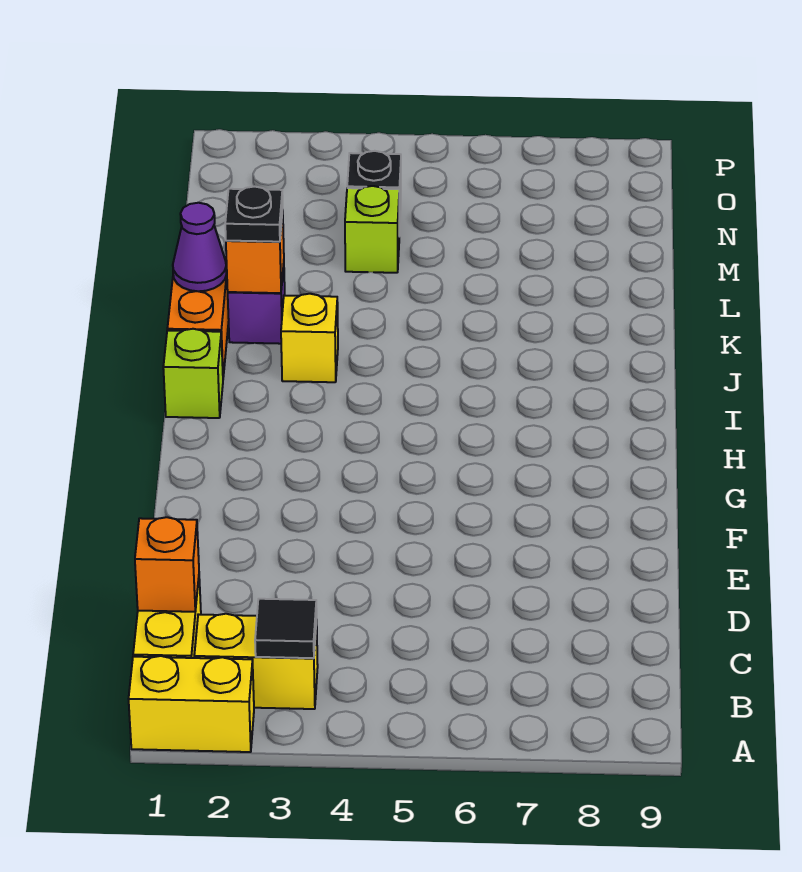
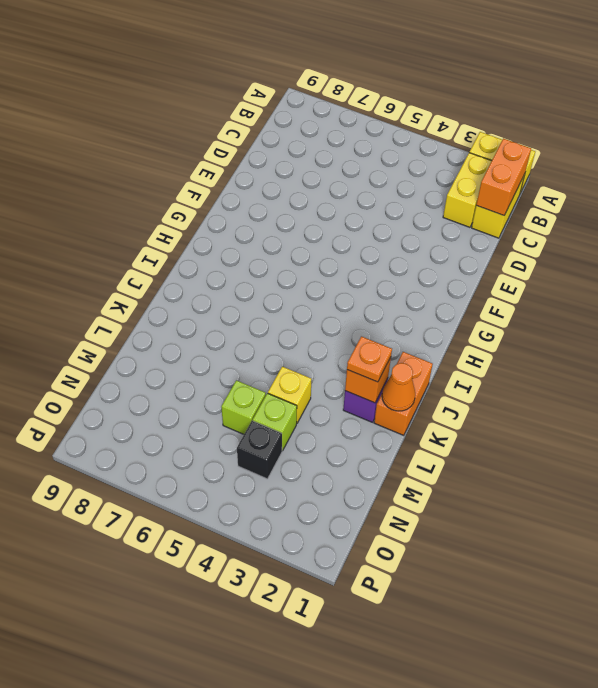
yellow 1x2 brick [194,614,318,709] -> yellow 1x2 brick turned to [443,153,491,227]
black 1x1 tile [255,599,317,658] -> none
orange 1x1 brick [135,517,199,612] -> orange 1x2 brick [476,138,531,215]
lime 1x1 brick [163,329,223,418] -> lime 1x1 brick moved to [221,380,266,434]
yellow 1x1 brick [281,294,338,382] -> yellow 1x1 brick moved to [268,367,312,423]
purple 1x1 cone [173,203,226,291] -> orange 1x1 cone [382,363,415,411]
black 1x1 plate [225,186,283,242] -> orange 1x1 plate [347,336,392,382]

